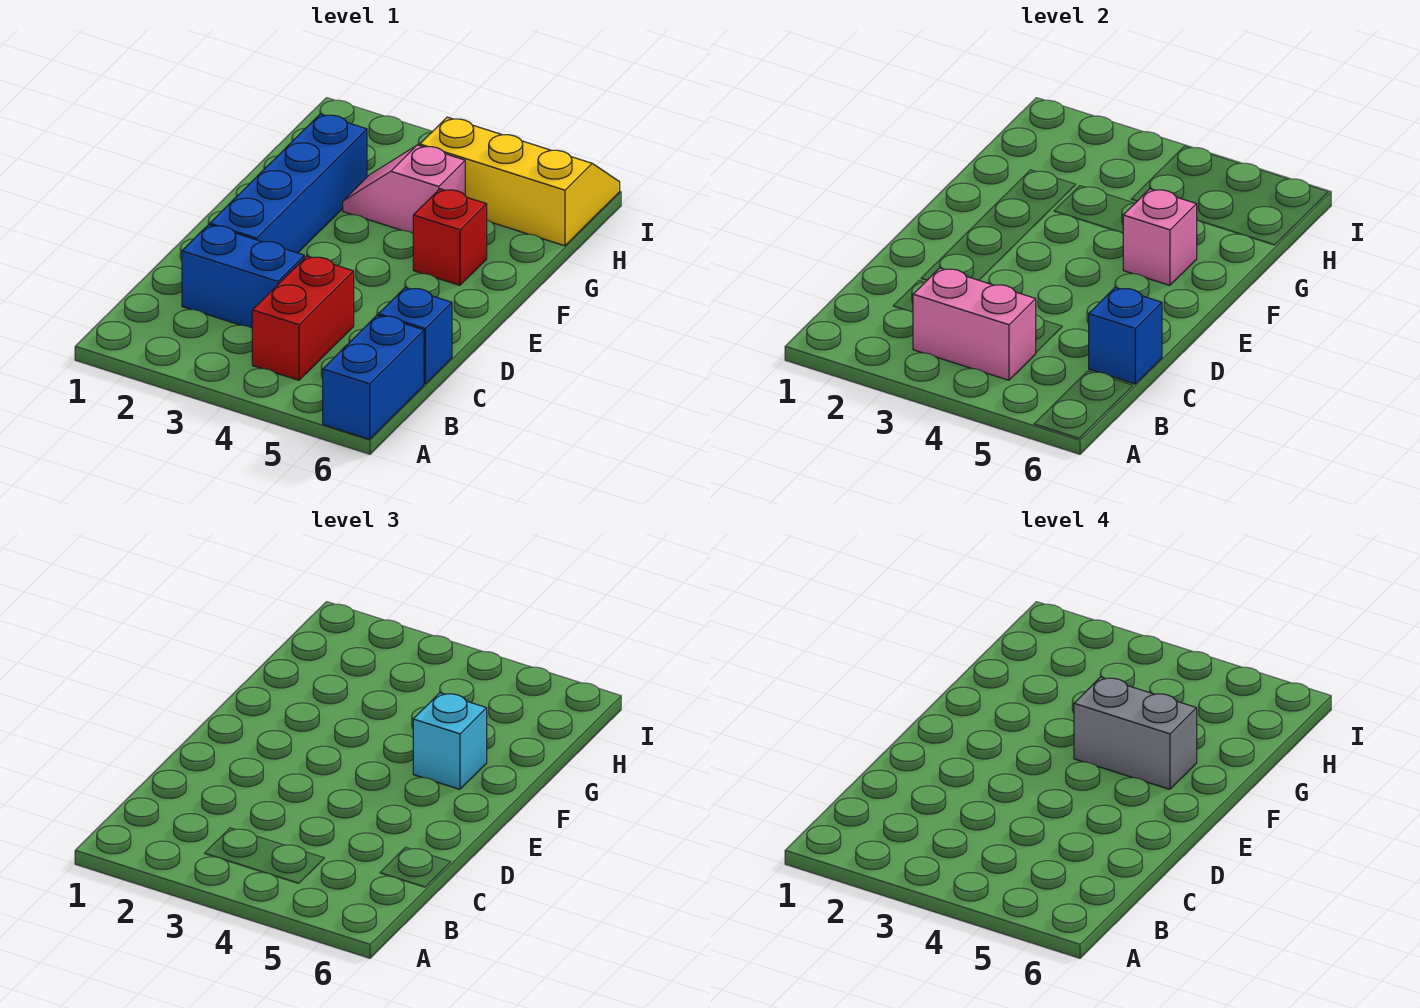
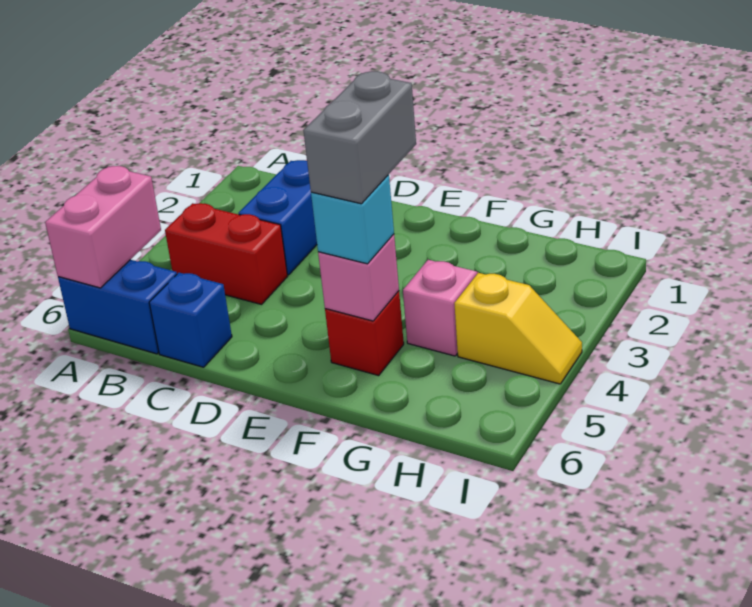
pink 1x2 brick [913,268,1036,380] -> pink 1x2 brick moved to [45,166,161,288]
blue 1x1 brick [1089,287,1162,384] -> none
blue 1x4 brick [210,114,367,253] -> none
yellow 2x3 slope [420,117,620,246] -> yellow 1x2 slope [454,273,582,384]

